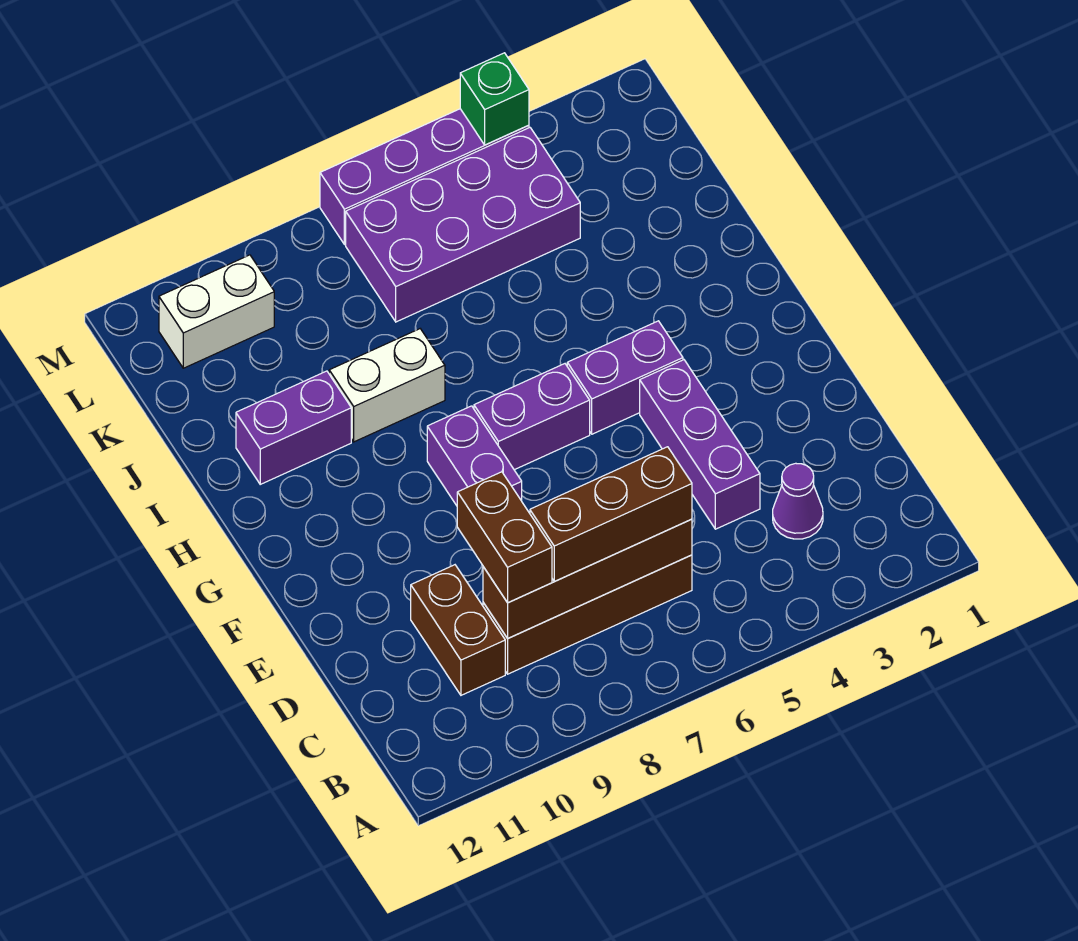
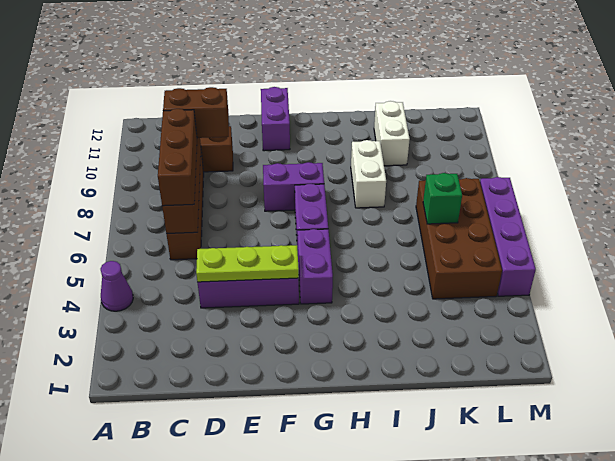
purple 1x1 cone [773,463,823,539] -> purple 1x1 cone moved to [101,261,133,311]
none -> lime 1x3 plate [196,245,299,282]
purple 1x2 brick [236,371,351,484] -> purple 1x2 brick moved to [261,87,290,151]
purple 2x4 brick [346,128,580,322] -> brown 2x4 brick [416,178,502,299]
white 1x2 brick [159,255,274,368] -> white 1x2 brick moved to [374,101,410,166]
green 1x1 brick [460,53,529,145] -> green 1x1 brick moved to [423,173,462,224]

